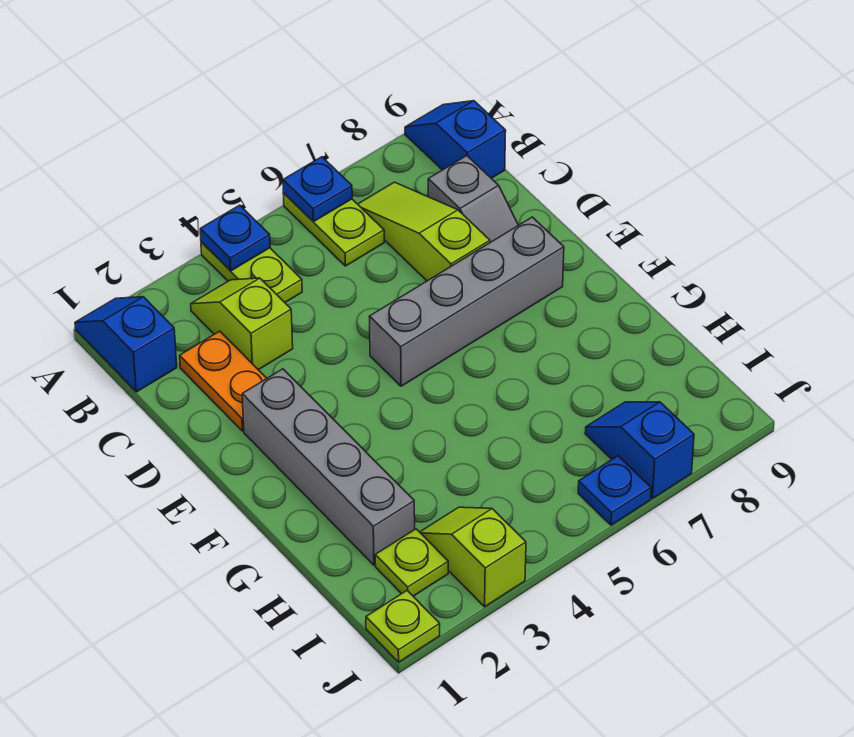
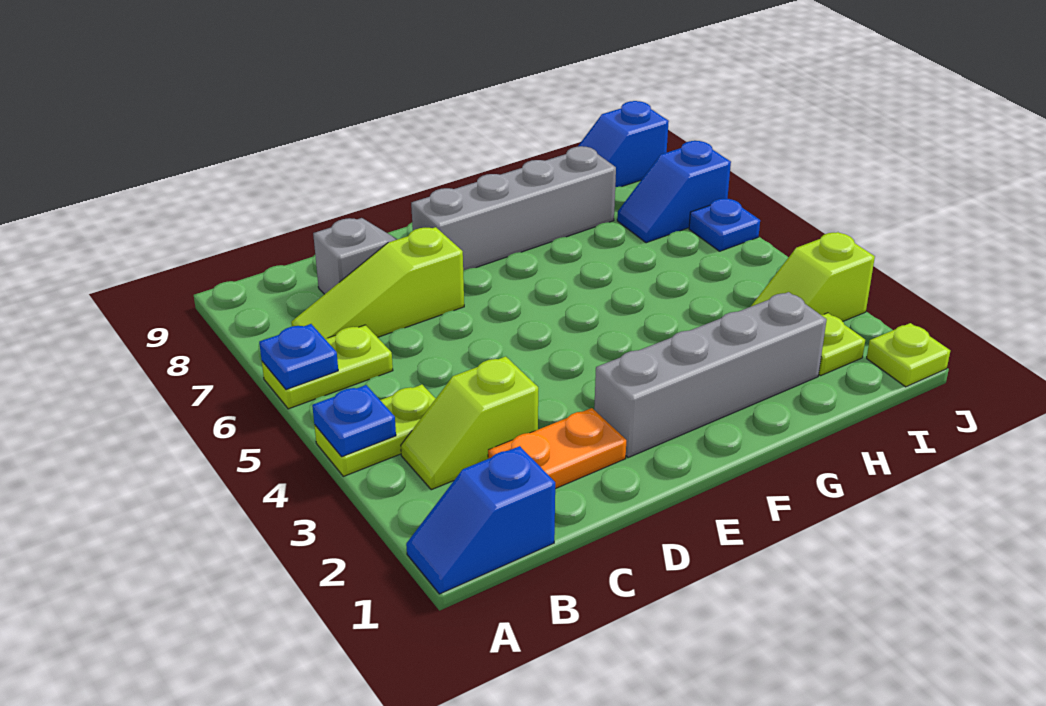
blue 1x2 slope [405,101,506,178] -> blue 1x2 slope moved to [578,101,669,187]
grey 1x4 brick [369,217,564,386] -> grey 1x4 brick turned to [411,146,616,271]

